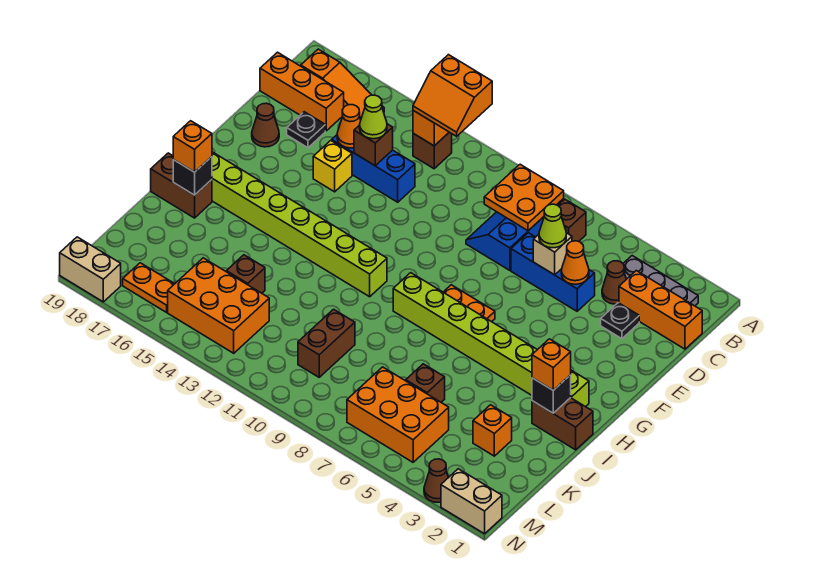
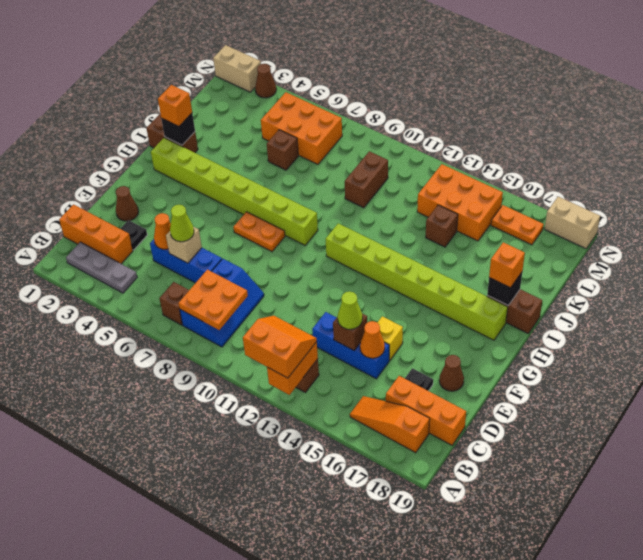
brown 1x1 cone [602,261,626,304] -> brown 1x1 cone moved to [116,186,139,221]
orange 1x1 brick [473,405,512,456] -> none

